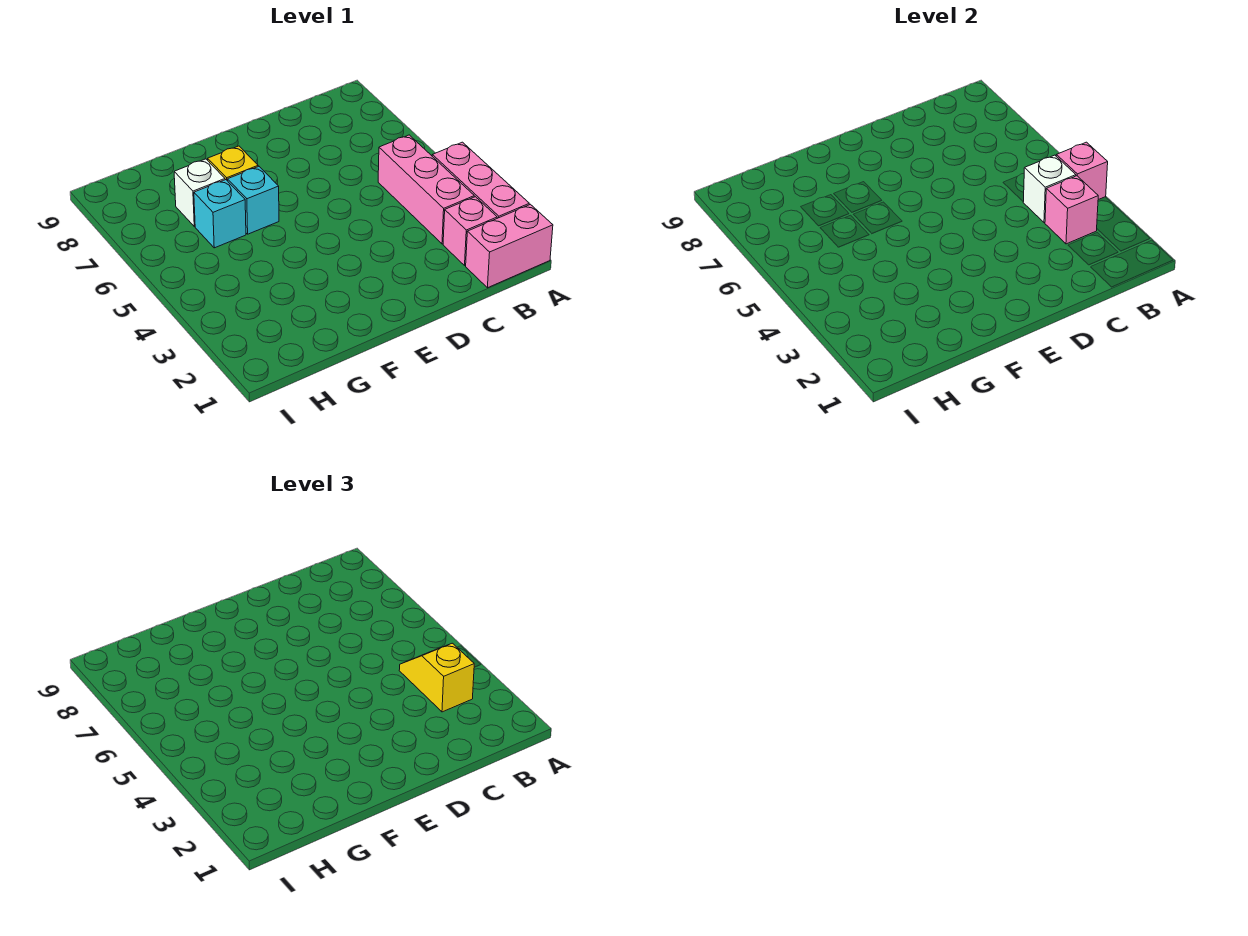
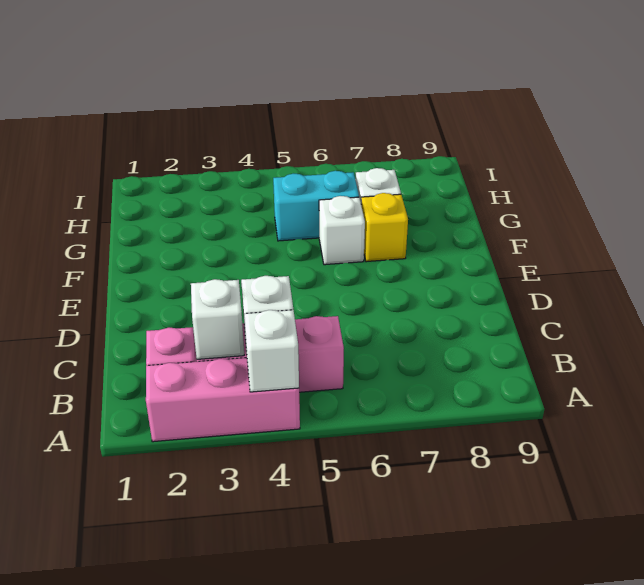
pink 1x2 brick [466,204,553,288] -> none
pink 1x1 brick [1056,142,1108,200] -> white 1x1 brick [244,310,299,392]
pink 1x1 brick [1045,176,1098,244] -> white 1x1 brick [191,279,244,359]
yellow 1x2 slope [399,643,474,712] -> none
cyan 1x1 brick [228,166,279,234] -> white 1x1 brick [319,196,365,265]
cyan 1x1 brick [194,180,246,248] -> cyan 1x2 brick [273,171,359,241]

